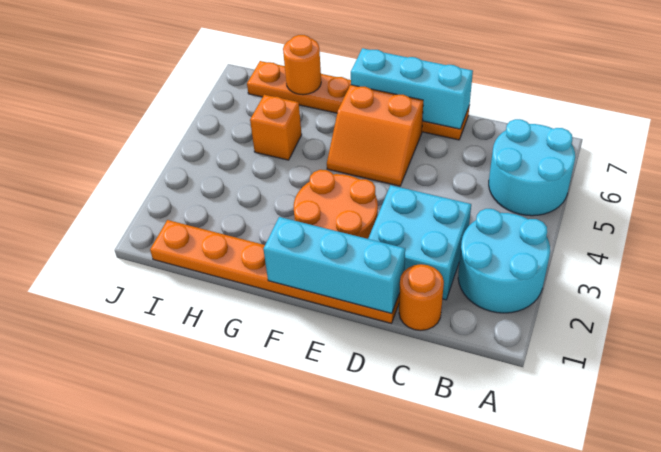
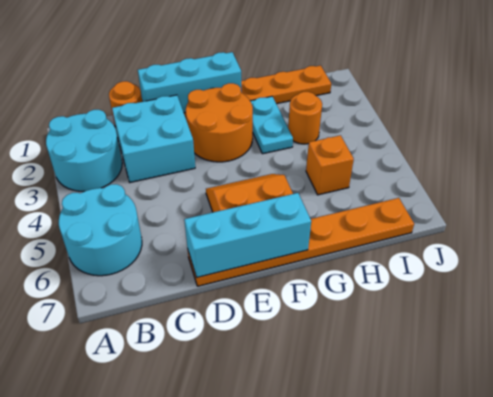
none -> cyan 1x2 plate [250,97,293,154]
orange 1x1 round brick [283,35,321,95] -> orange 1x1 round brick moved to [288,92,322,144]

